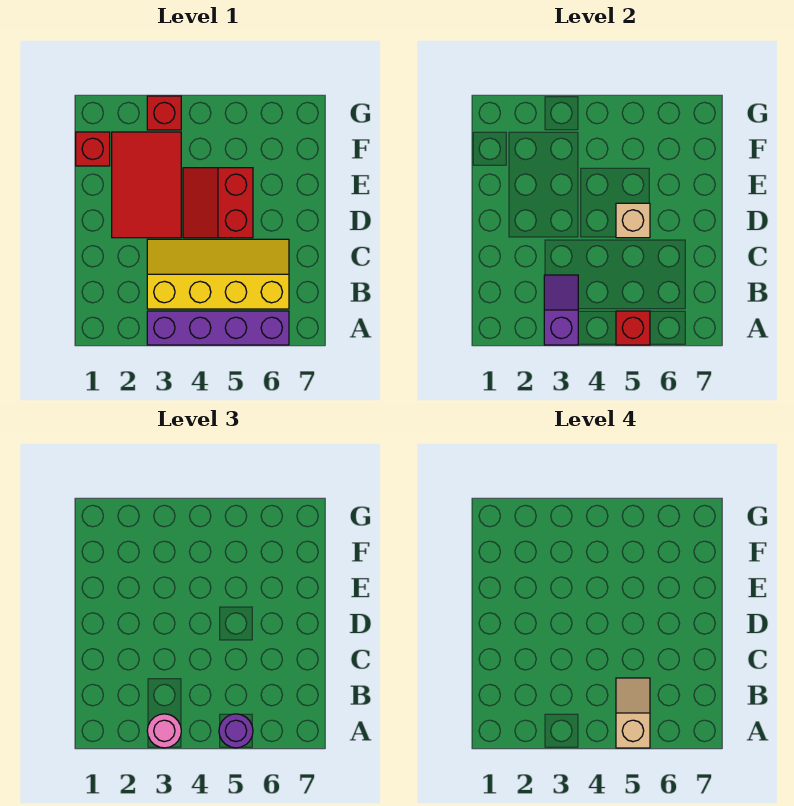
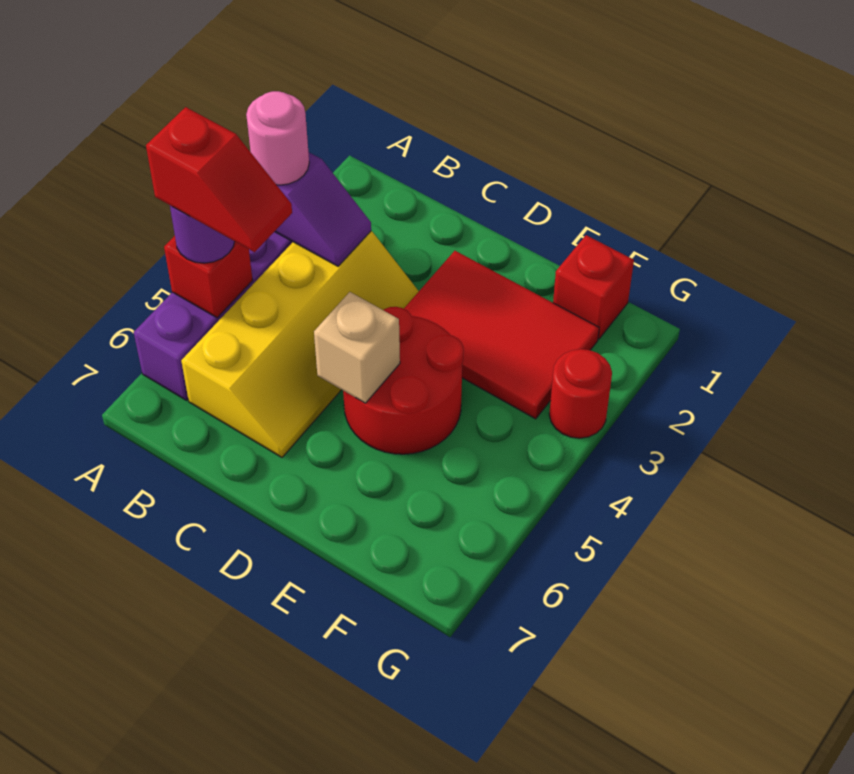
tan 1x2 slope [616,678,650,748] -> red 1x2 slope [146,107,292,252]
red 2x2 slope [183,168,253,238] -> red 2x2 round brick [343,307,464,454]
red 1x1 brick [147,96,181,130] -> red 1x1 round brick [549,349,612,438]

